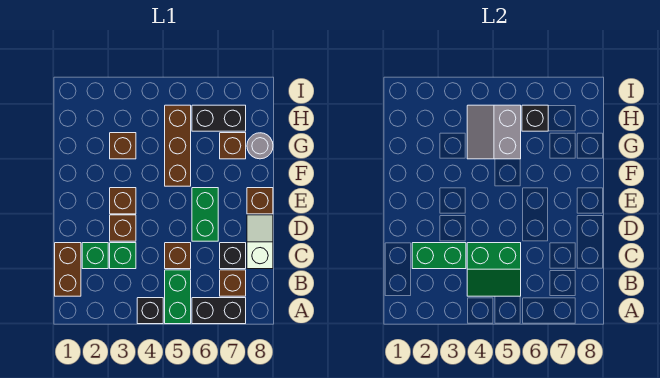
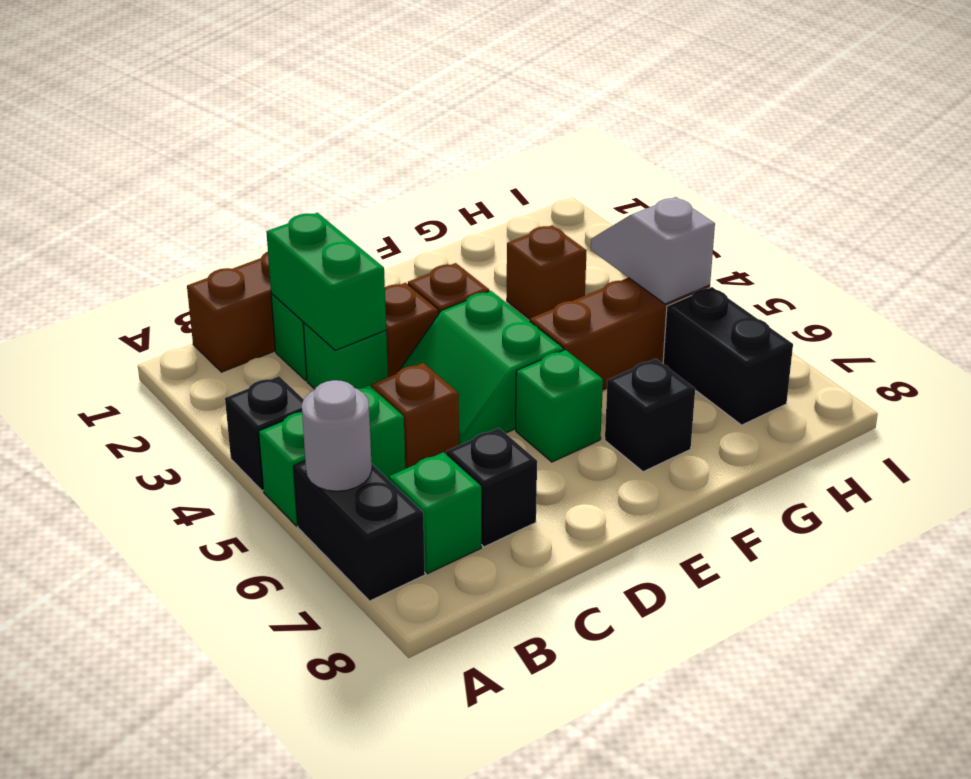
green 2x2 slope [467,243,521,296] -> green 2x2 slope moved to [399,291,564,445]
brown 1x1 brick [220,270,246,296] -> green 1x1 brick [389,452,481,573]
white 1x2 slope [247,215,273,269] -> none
green 1x2 brick [192,188,218,241] -> green 1x1 brick [516,350,603,462]
brown 1x1 brick [247,188,273,214] -> none
grey 2x2 slope [467,105,521,159] -> grey 1x2 slope [591,197,715,304]
brown 1x1 brick [220,133,246,159] -> none
grey 1x1 round brick [247,133,273,159] -> grey 1x1 round brick moved to [302,380,372,491]
black 1x1 brick [522,105,548,131] -> black 1x1 brick moved to [605,359,695,472]

